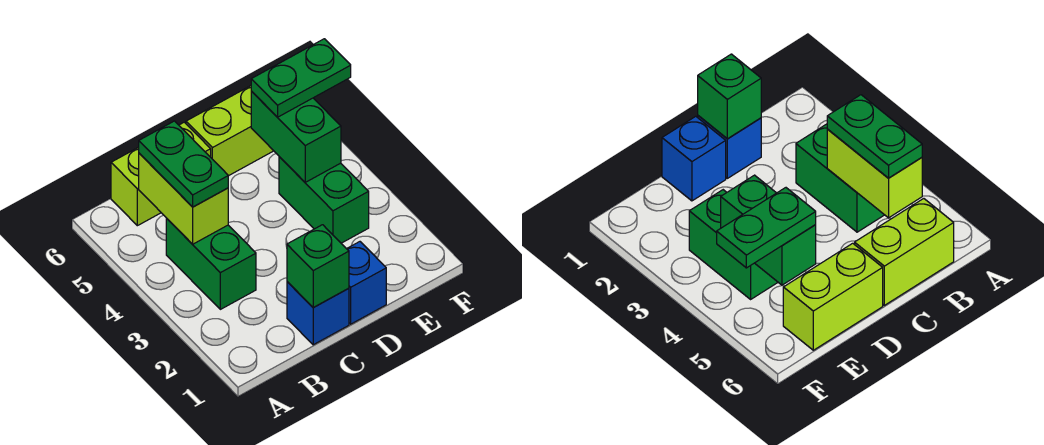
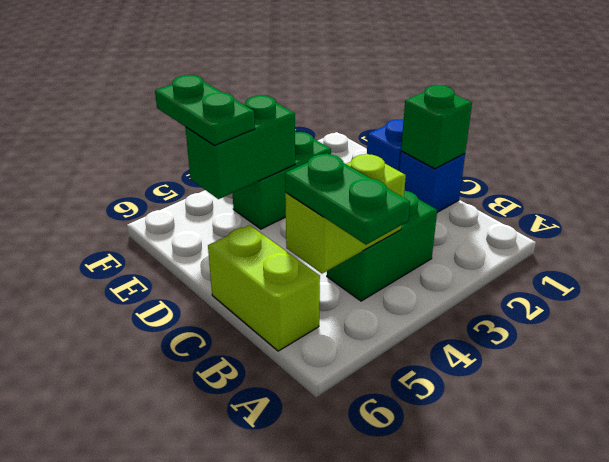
green 1x2 plate [139,121,228,207] -> green 1x2 plate turned to [285,154,410,245]
lime 1x2 brick [186,86,273,176] -> none

